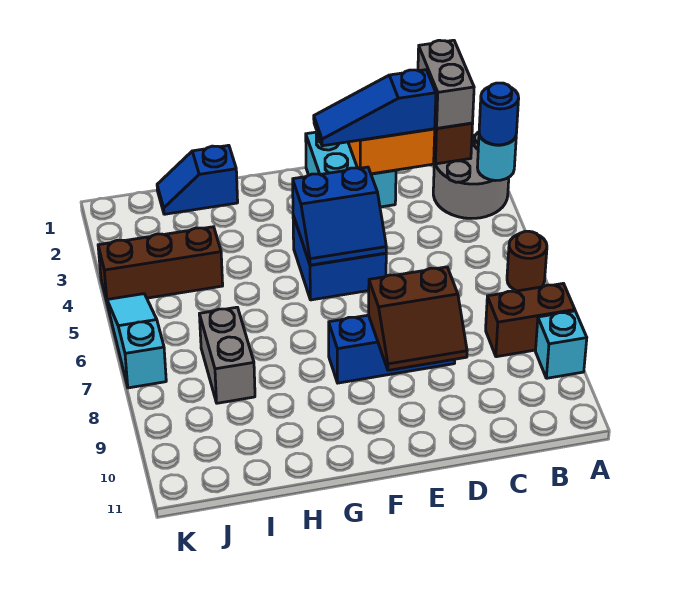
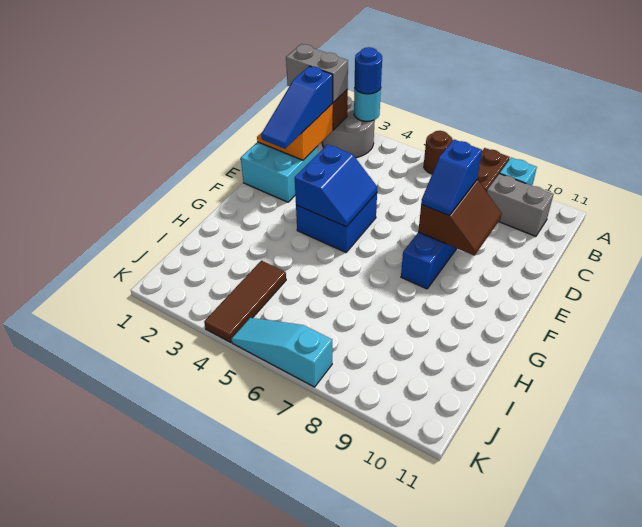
blue 1x2 slope [157,145,238,214] -> blue 1x2 slope moved to [421,140,482,215]
brown 1x3 brick [98,227,223,301] -> brown 1x3 tile [204,261,286,342]
grey 1x2 brick [199,307,255,403] -> grey 1x2 brick moved to [487,173,553,236]

